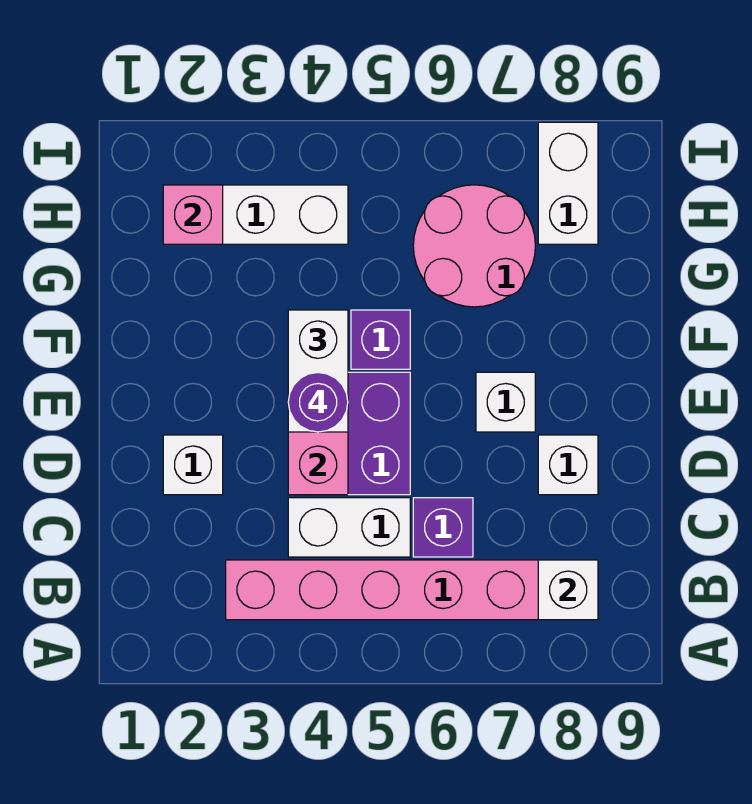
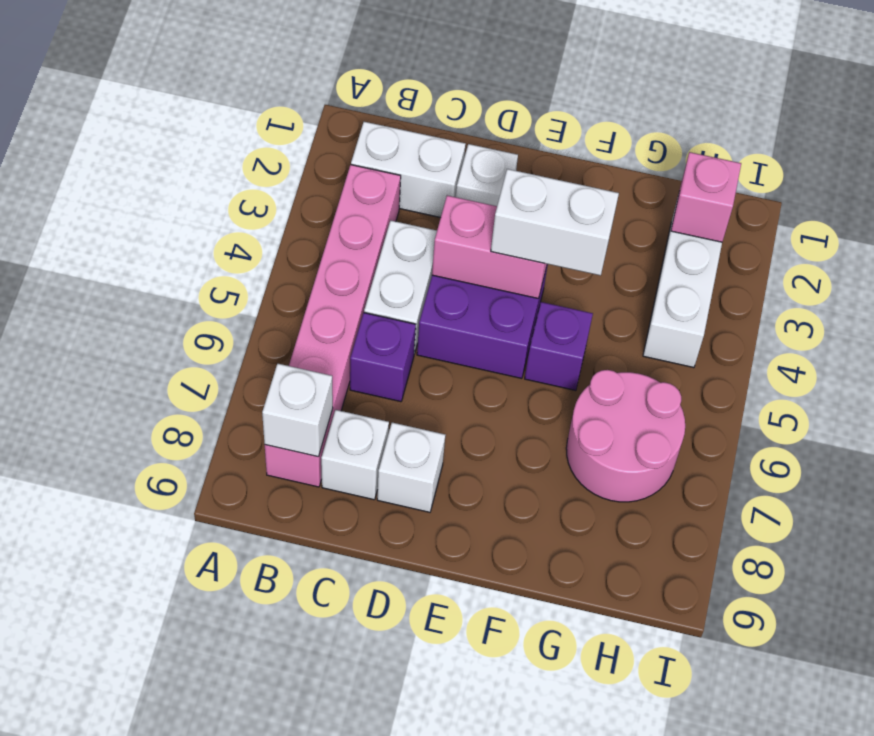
purple 1x1 round brick [288,373,348,432] -> none
white 1x1 brick [476,372,535,432] -> white 1x1 brick moved to [321,410,389,500]
white 1x2 brick [538,122,598,244] -> white 1x2 brick moved to [351,122,466,218]

